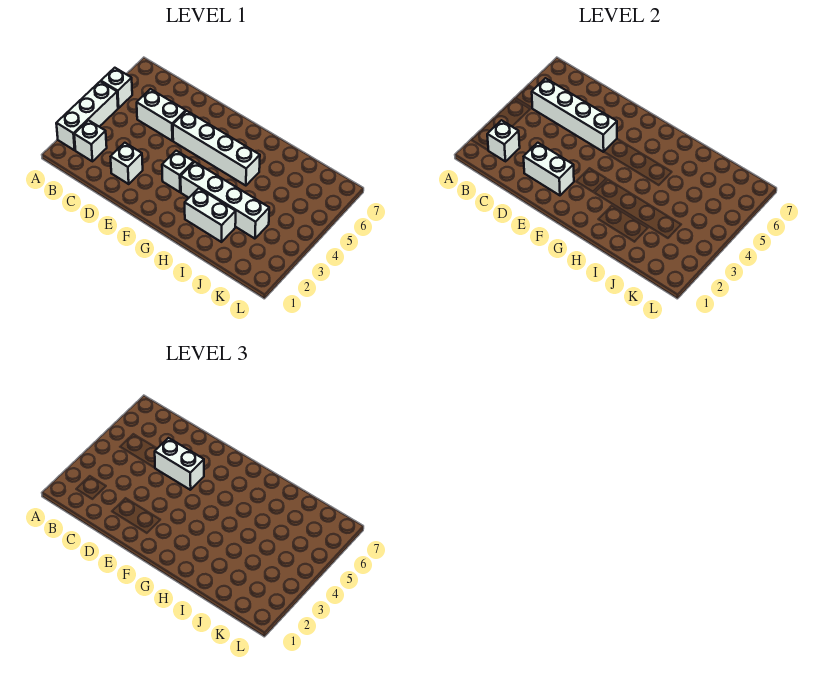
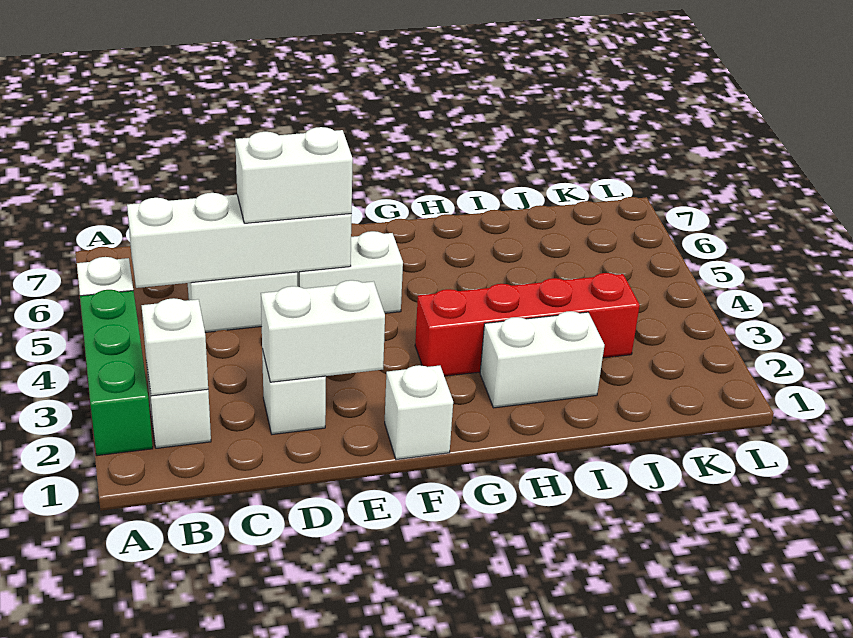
white 1x3 brick [56,81,118,150] -> green 1x3 brick [80,290,153,456]
white 1x4 brick [173,111,260,186] -> white 1x2 brick [297,231,403,313]
white 1x1 brick [162,151,194,192] -> white 1x1 brick moved to [385,365,453,460]
white 1x4 brick [181,162,269,239] -> red 1x4 brick [415,273,640,376]

